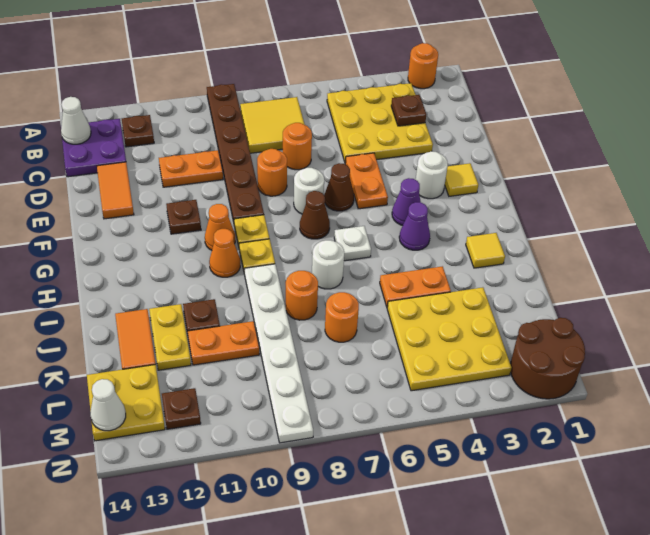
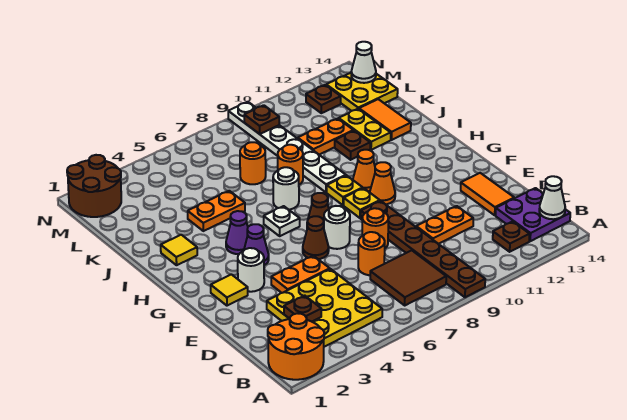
orange 1x1 round brick [408,43,438,89] -> orange 2x2 round brick [268,313,324,380]
yellow 2x2 tile [240,97,305,153] -> brown 2x2 tile [370,250,446,305]
orange 1x2 plate [345,153,388,209] -> orange 1x2 plate turned to [271,256,330,293]
brown 1x1 plate [166,200,201,234] -> brown 1x1 plate moved to [244,105,279,134]
yellow 3x3 plate [387,287,511,391] -> none

